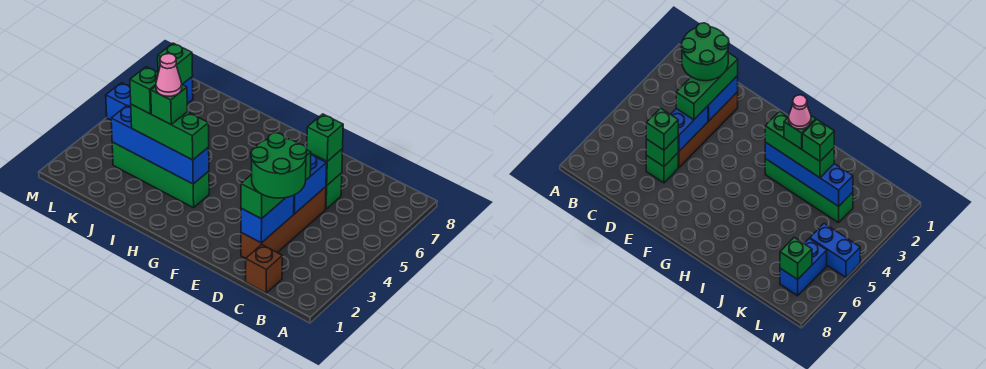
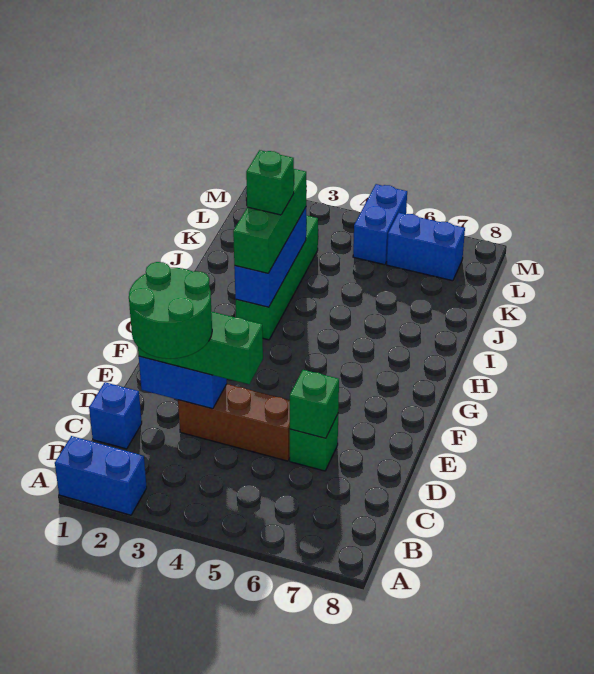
brown 1x1 brick [246,245,282,293] -> blue 1x1 brick [89,382,142,449]
brown 1x4 brick [241,187,326,258] -> brown 1x3 brick [178,384,290,461]
blue 1x2 brick [294,155,327,214] -> blue 1x2 brick moved to [55,436,147,515]
green 1x1 brick [307,114,343,161] -> none
blue 1x4 brick [111,105,209,184] -> blue 1x3 brick [234,207,306,307]
pink 1x1 cone [156,54,182,96] -> none
green 1x1 brick [130,67,158,114] -> none
green 1x1 brick [158,43,193,84] -> none

